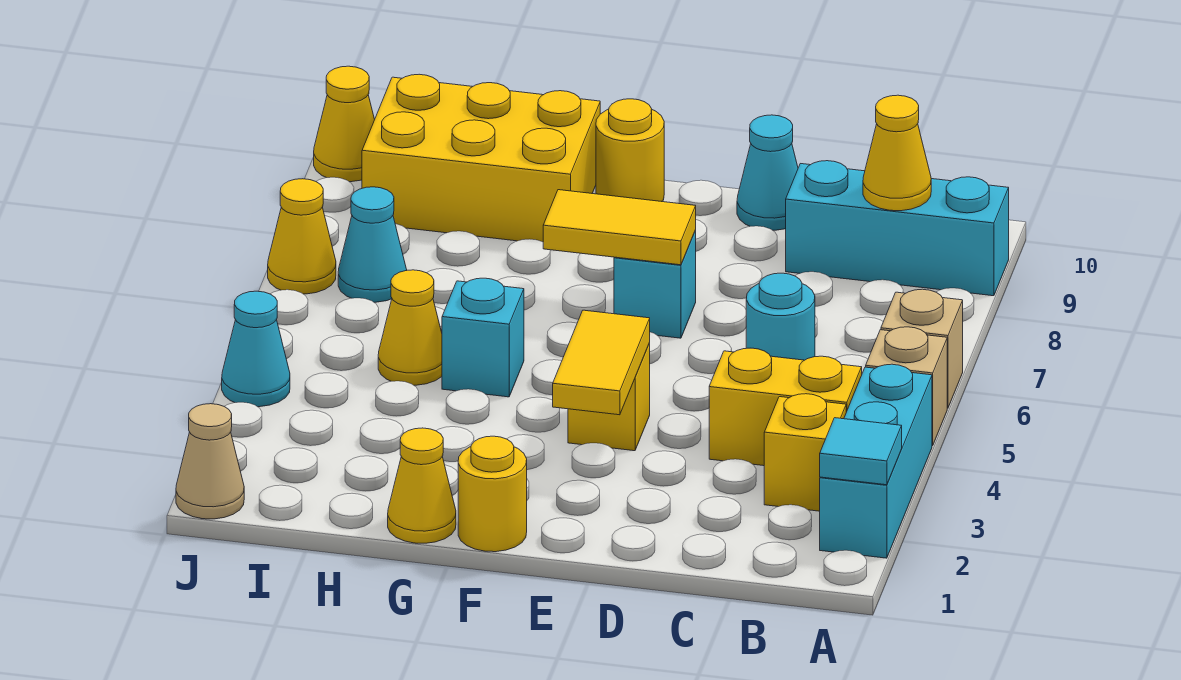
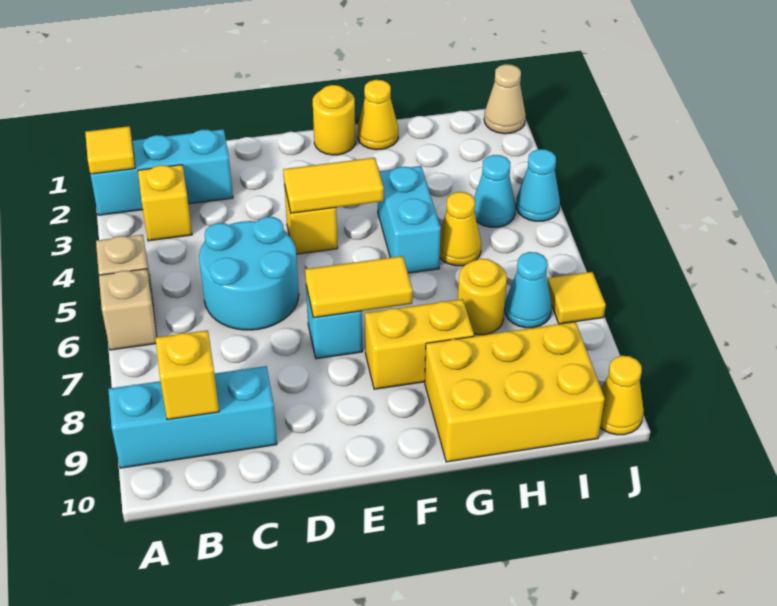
cyan 1x3 brick [820,364,932,558] -> cyan 1x3 brick turned to [90,129,233,215]
cyan 1x1 tile [820,418,902,485] -> yellow 1x1 tile [85,126,135,174]
yellow 1x2 brick [709,348,862,466] -> yellow 1x2 brick moved to [365,299,474,389]
yellow 1x1 cone [863,95,931,211] -> yellow 1x1 brick [155,330,219,420]
cyan 1x1 round brick [746,273,815,360] -> cyan 2x2 round brick [199,217,299,330]
cyan 1x1 cone [737,115,798,230] -> cyan 1x1 cone moved to [474,155,516,227]
yellow 1x2 tile [553,310,650,415] -> yellow 1x2 tile turned to [283,158,384,213]
yellow 1x1 round brick [596,99,664,202] -> yellow 1x1 round brick moved to [458,259,507,335]
cyan 1x1 brick [442,278,524,397] -> cyan 1x2 brick [378,166,441,273]
yellow 1x1 cone [268,179,336,294] -> yellow 1x1 tile [547,272,606,324]

